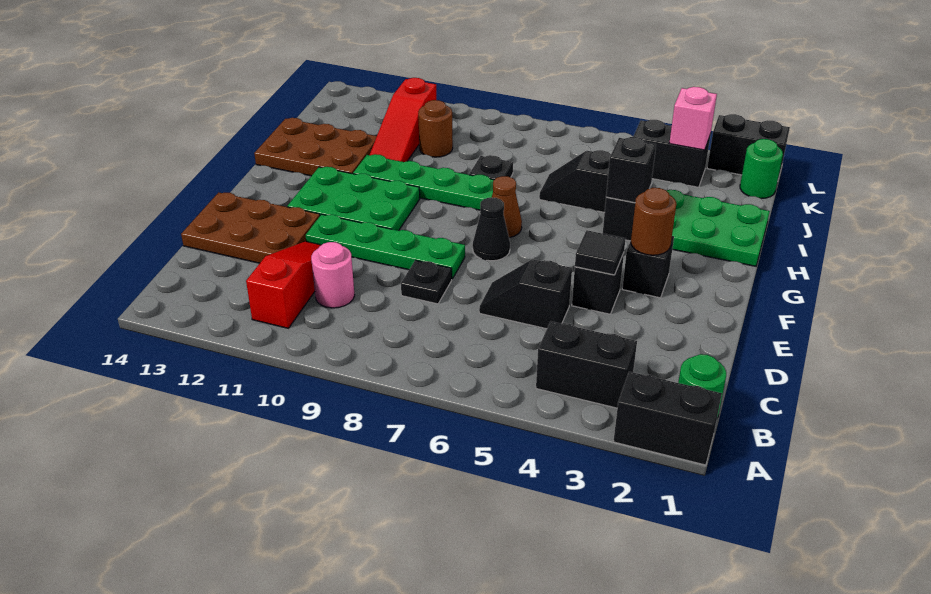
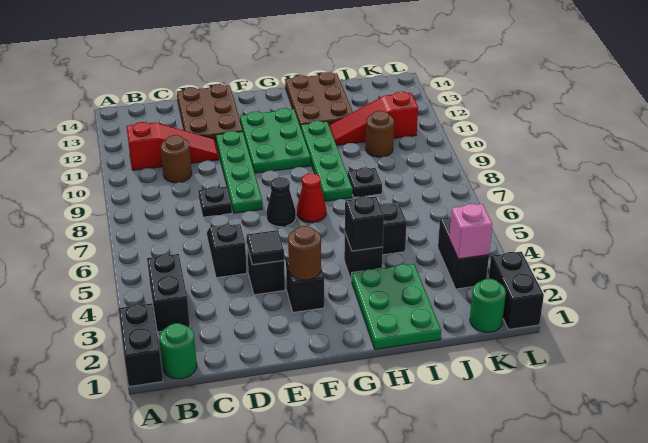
pink 1x1 round brick [311,242,355,308] -> brown 1x1 round brick [161,135,192,183]
brown 1x1 cone [492,176,522,238] -> red 1x1 cone [297,173,326,223]

